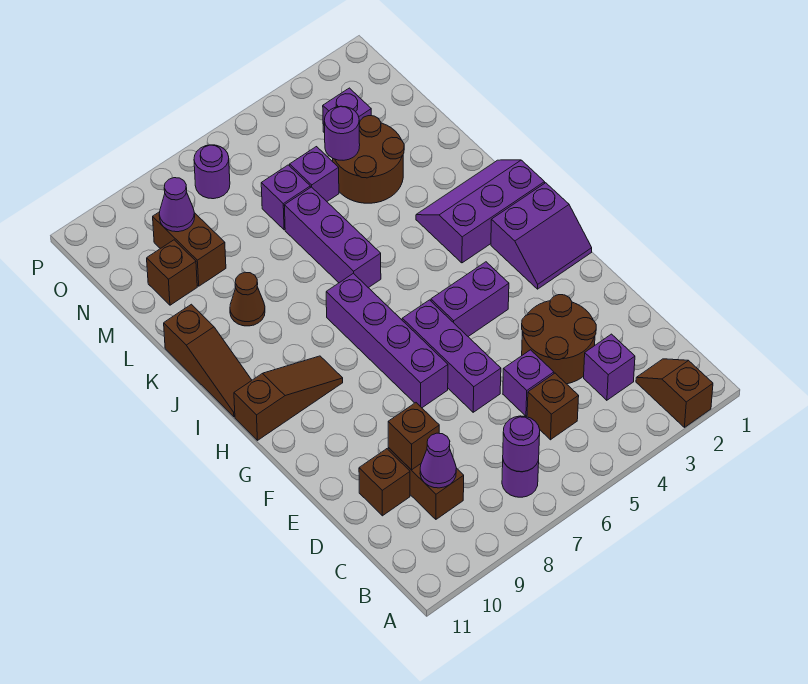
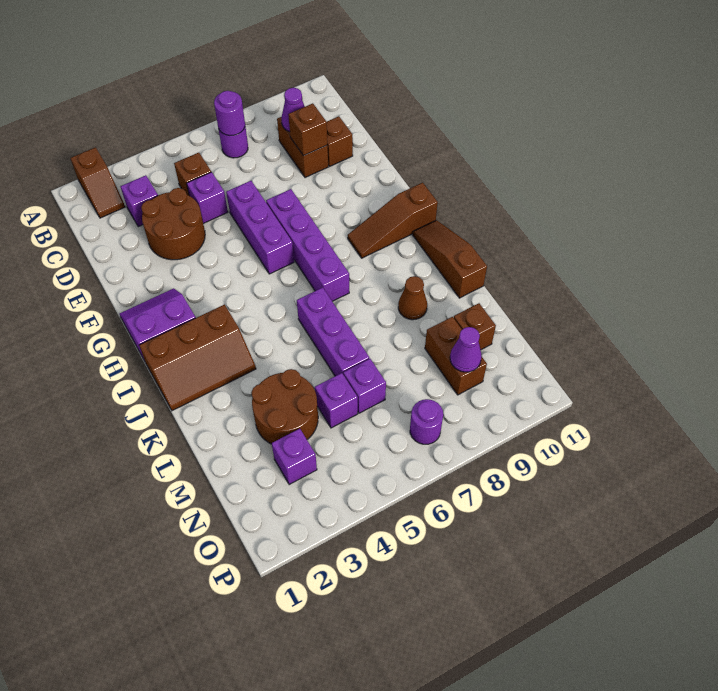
purple 1x2 brick [431,262,509,337] -> none
purple 2x3 slope [416,160,545,263] -> brown 2x3 slope [139,305,256,411]
purple 1x1 round brick [324,106,360,160] -> none

